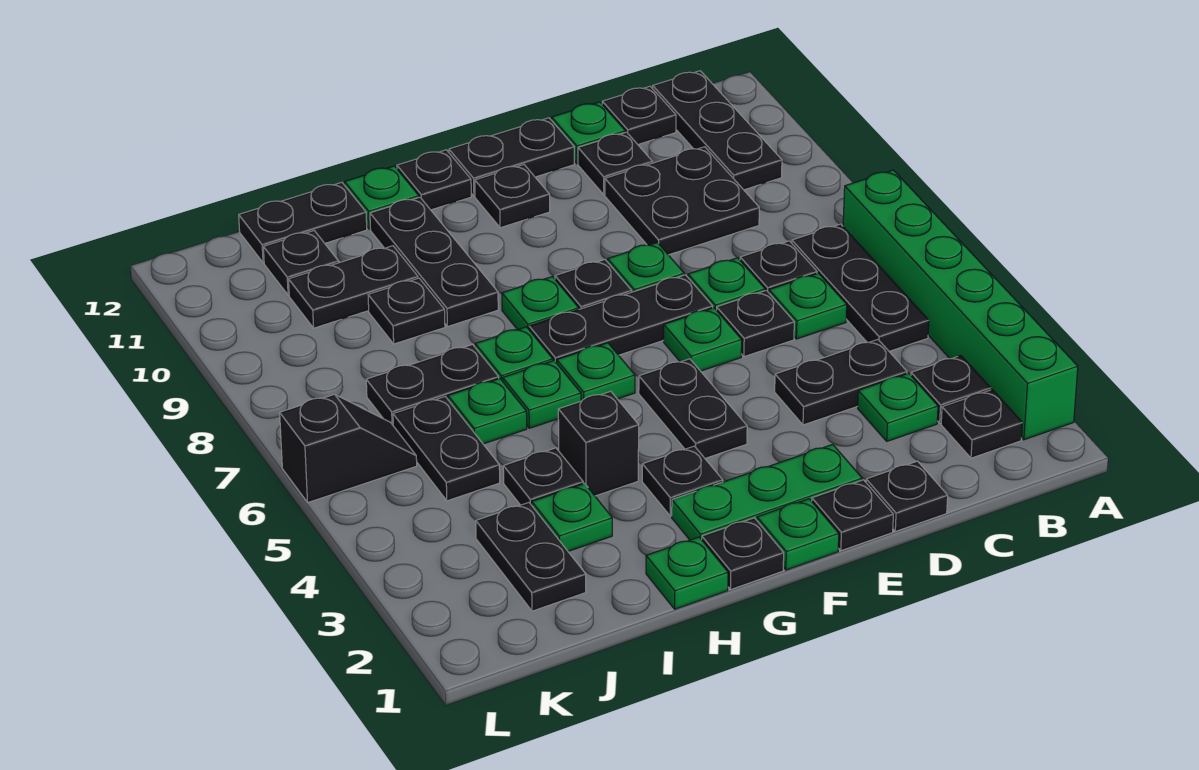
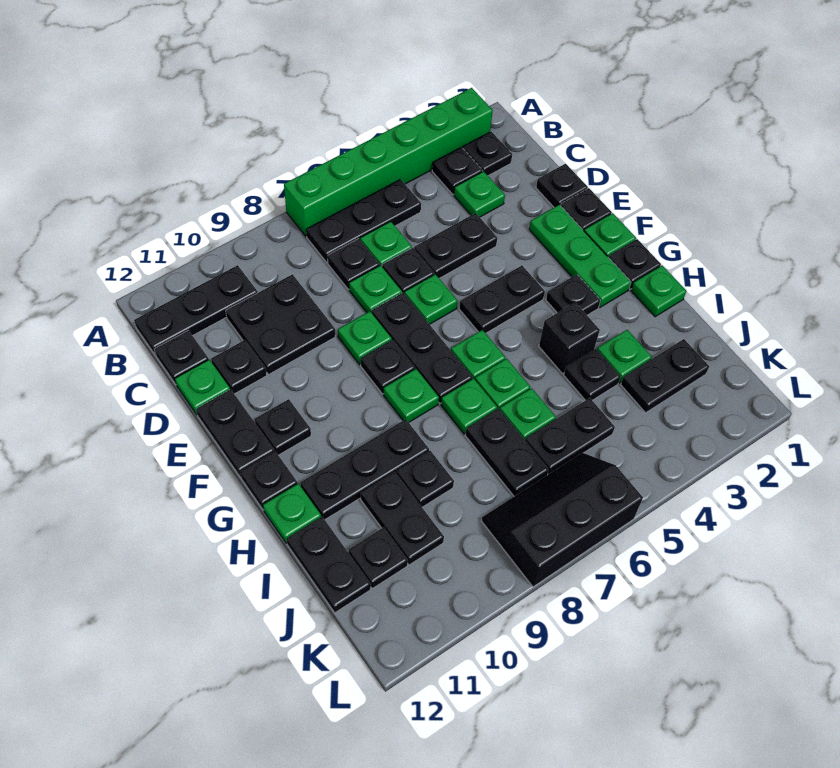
black 1x2 plate [775,340,907,425] -> black 1x2 plate turned to [414,213,497,278]
black 1x2 slope [280,394,417,502] -> black 2x3 slope [481,453,643,587]

